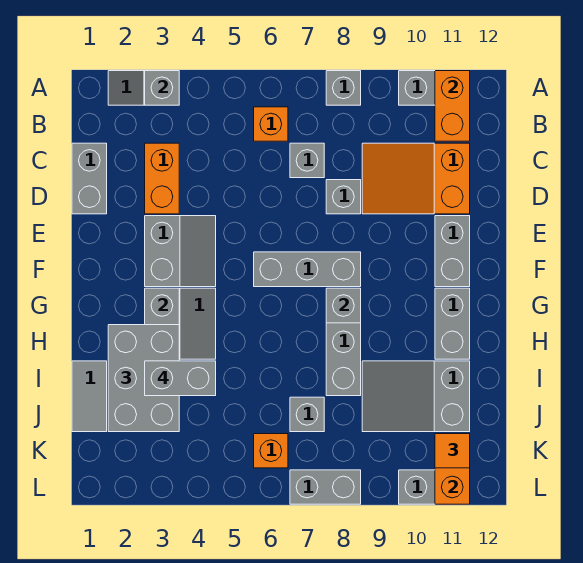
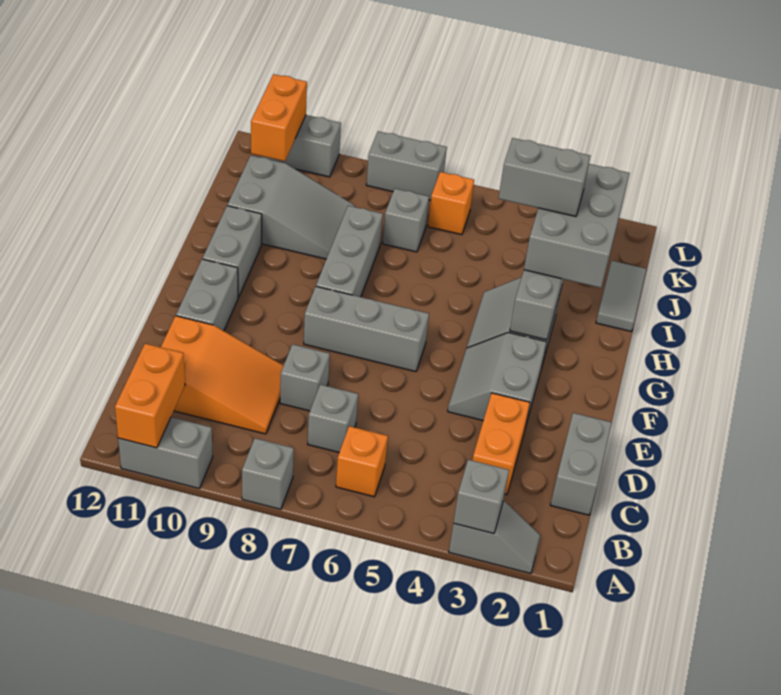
grey 1x1 brick [326,288,361,323] -> none
orange 1x1 tile [435,434,470,468] -> none

